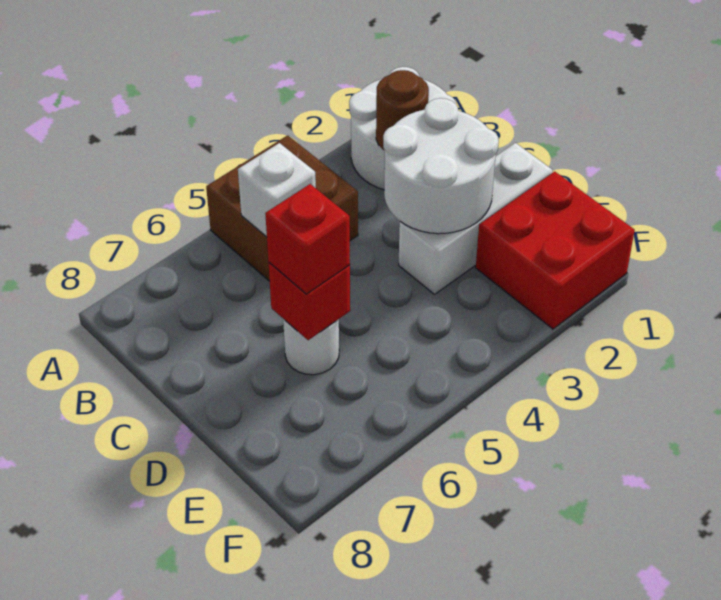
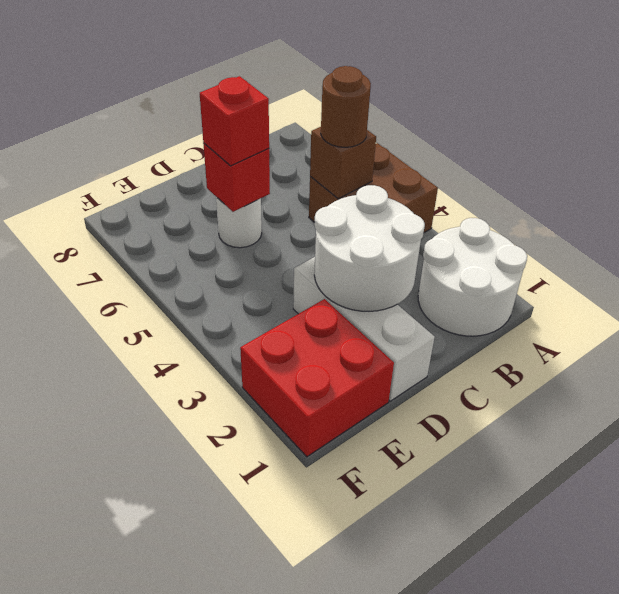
brown 1x1 round brick [376,70,429,150] -> brown 1x1 round brick moved to [321,66,371,147]
white 1x1 brick [238,143,316,237] -> brown 1x1 brick [310,127,376,199]

